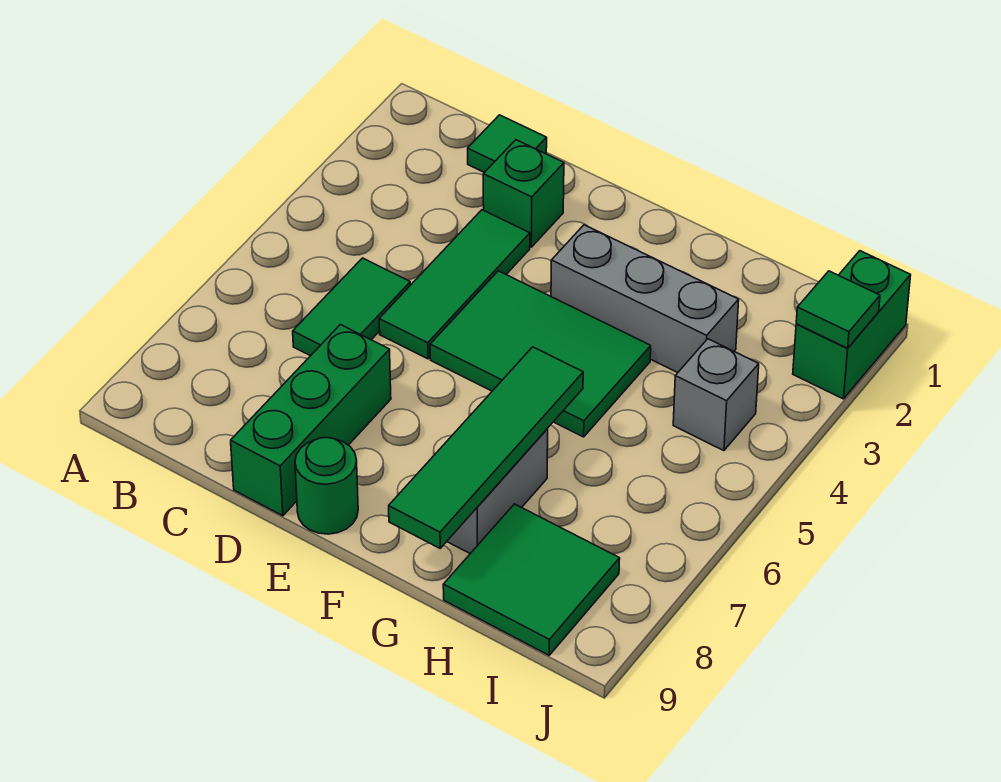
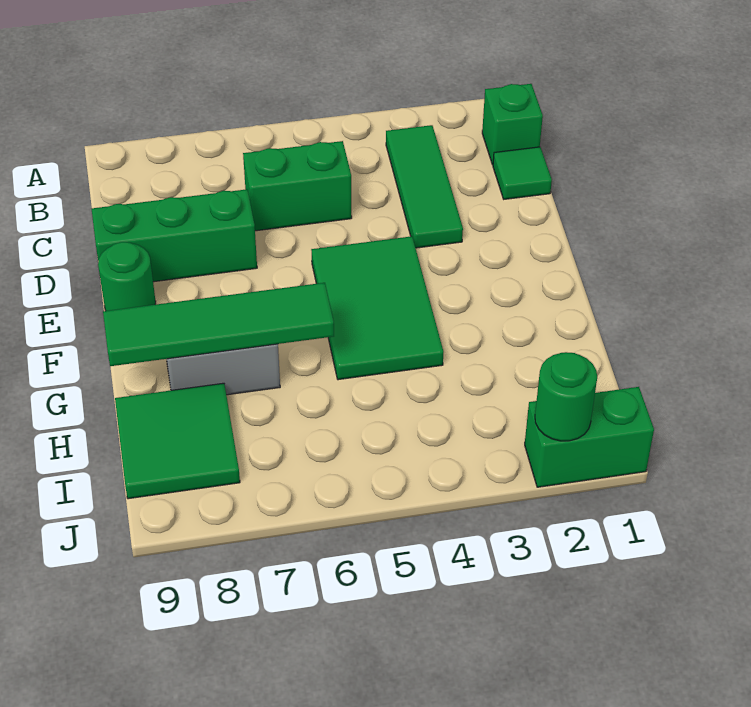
green 1x2 tile [293,258,410,356] -> green 1x2 brick [243,141,352,231]
green 1x1 brick [483,140,564,247] -> green 1x1 brick moved to [482,84,543,165]
green 1x3 tile [379,210,530,359] -> green 1x3 tile turned to [386,125,463,248]
grey 1x3 brick [551,225,739,373] -> none
grey 1x1 brick [673,339,759,451] -> none
green 1x1 tile [796,271,880,348] -> green 1x1 round brick [535,352,597,441]

